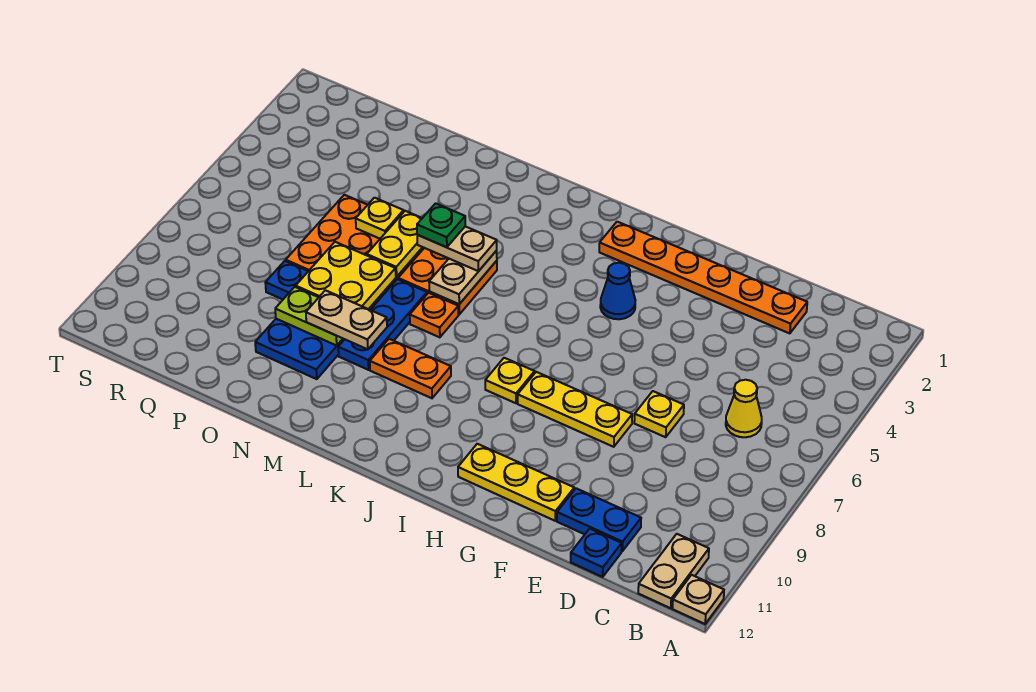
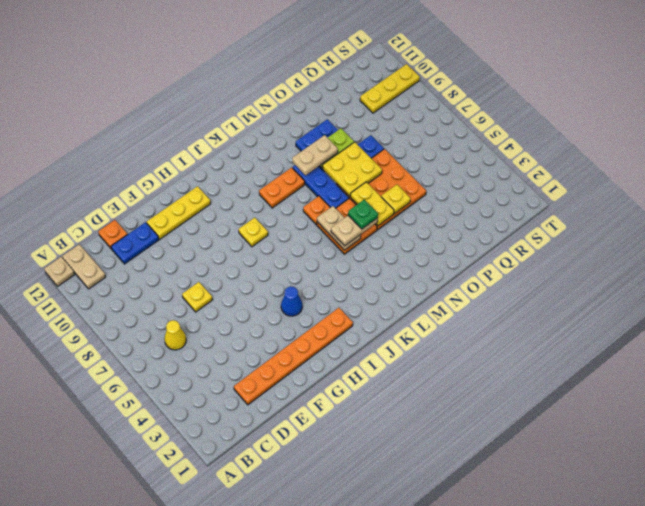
blue 1x1 plate [571,529,622,577] -> orange 1x1 plate [98,220,128,249]
yellow 1x3 plate [518,372,632,447] -> yellow 1x3 plate moved to [360,64,420,113]

